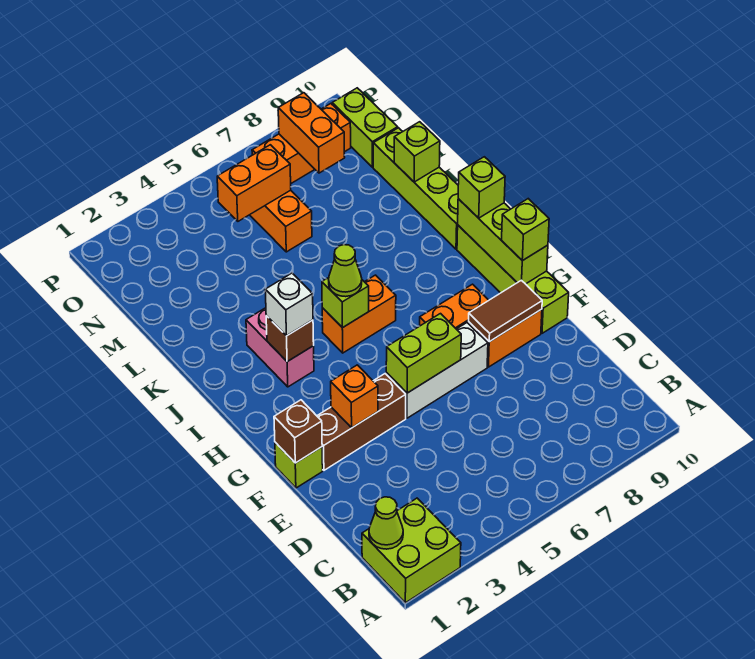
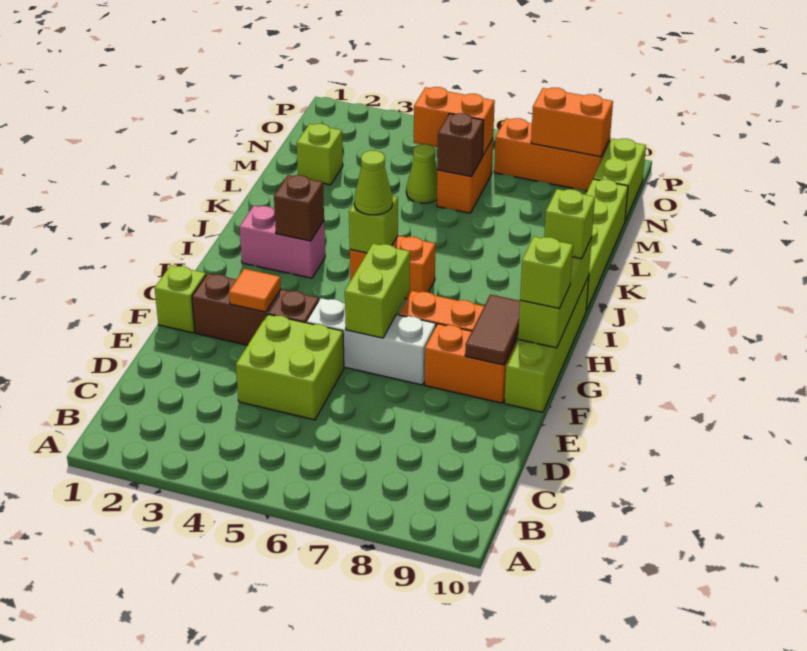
lime 2x2 brick [362,498,461,603] -> lime 2x2 brick moved to [236,314,344,420]
lime 1x1 cone [369,497,403,549] -> lime 1x1 cone moved to [406,144,437,203]
brown 1x1 brick [274,400,322,463] -> brown 1x1 brick moved to [437,113,483,177]
orange 1x1 brick [331,365,378,428] -> orange 1x1 tile [229,269,281,312]
lime 1x2 brick [386,314,461,393] -> lime 1x2 brick turned to [345,244,410,338]
brown 1x2 tile [469,280,542,342] -> brown 1x2 tile turned to [465,295,520,365]
pink 1x2 brick [246,308,314,387] -> pink 1x2 brick turned to [239,206,325,278]
white 1x1 brick [265,273,313,336] -> none
lime 1x1 brick [394,122,440,182] -> lime 1x1 brick moved to [297,124,343,185]
orange 1x2 brick [278,93,345,173] -> orange 1x2 brick turned to [531,88,613,157]

